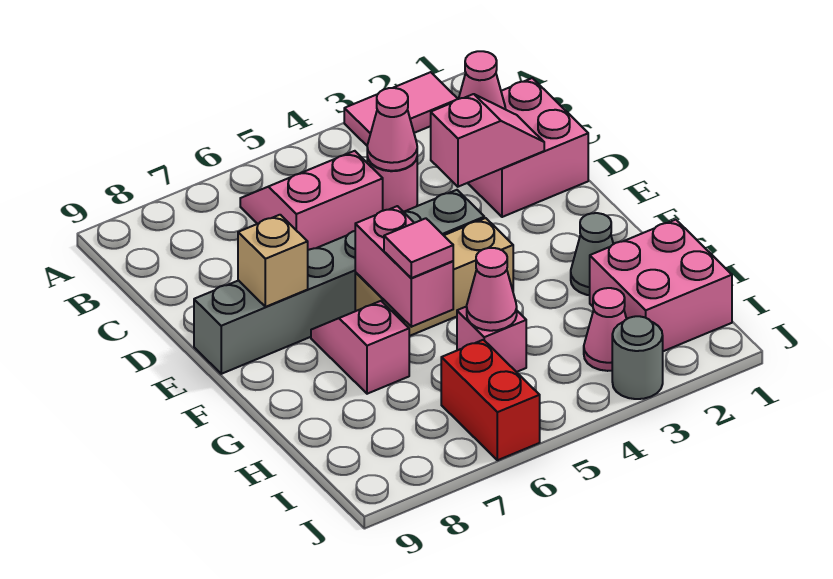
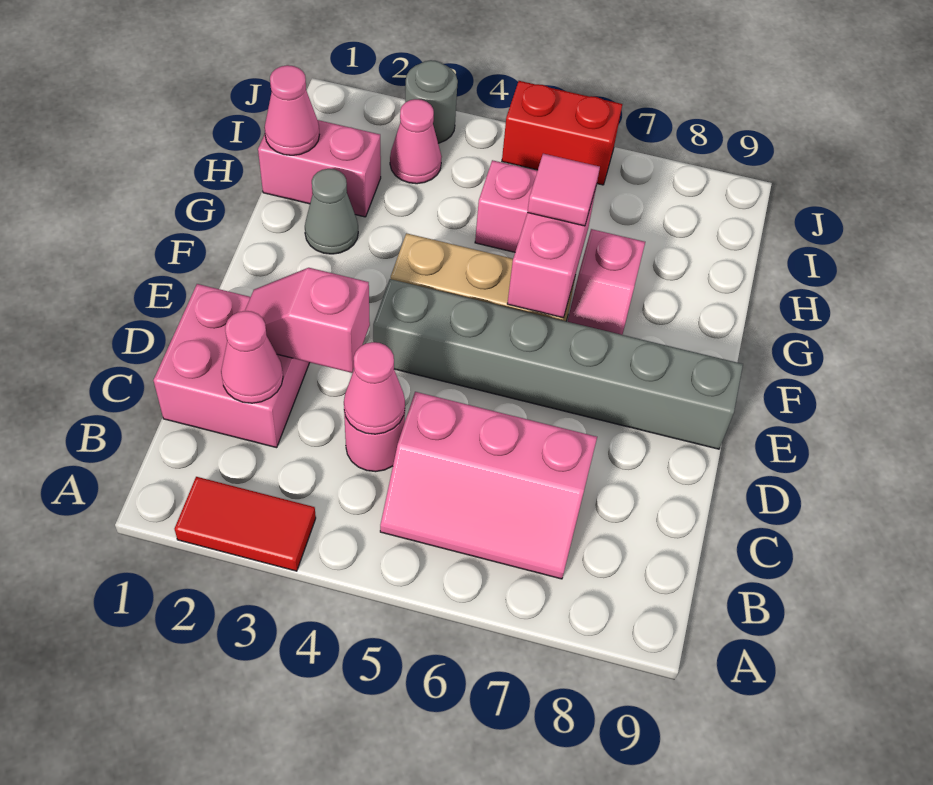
pink 1x2 tile [344,72,458,145] -> red 1x2 tile [174,477,316,571]
pink 2x2 slope [240,151,383,250] -> pink 2x3 slope [380,392,597,579]
tan 1x1 brick [238,215,308,307] -> none
pink 2x2 brick [590,220,732,351] -> pink 1x2 brick [258,120,381,217]
pink 1x1 cone [467,248,517,331] -> pink 1x1 cone moved to [265,65,319,155]
red 1x2 brick [441,340,540,460] -> red 1x2 brick turned to [502,81,622,185]

